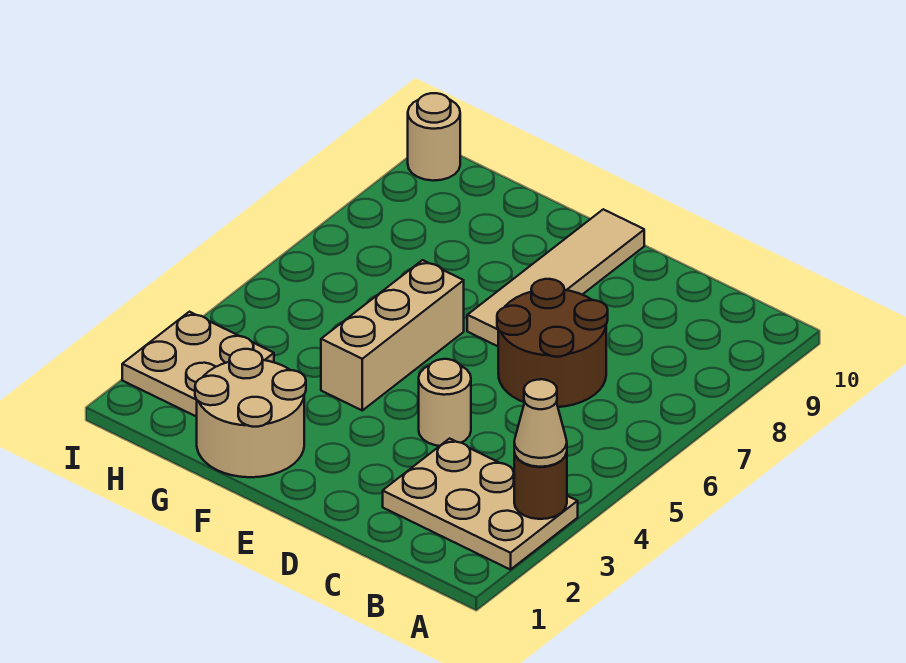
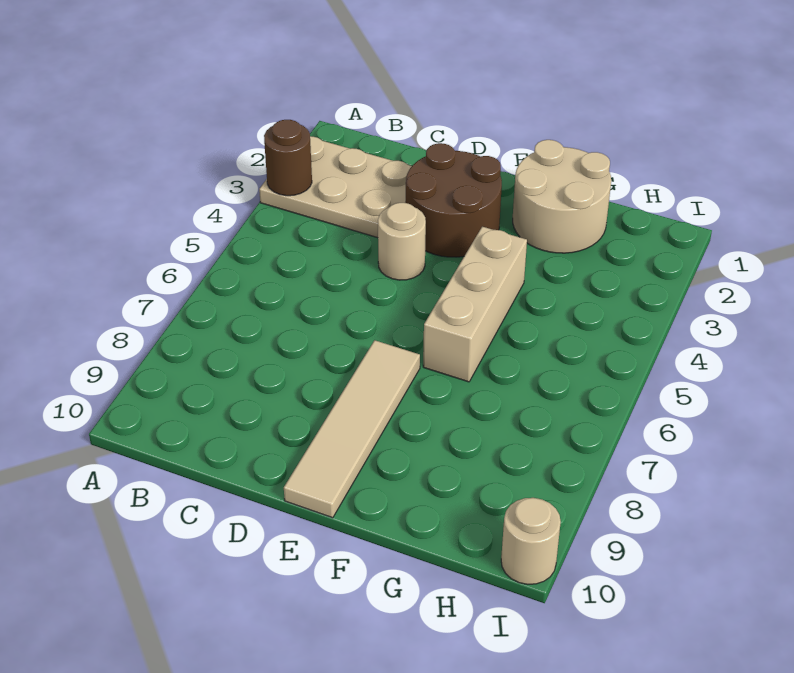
tan 1x1 cone [514,379,567,467] -> none
brown 2x2 round brick [497,279,608,407] -> brown 2x2 round brick moved to [406,143,502,257]
tan 2x2 plate [122,312,274,417] -> none

